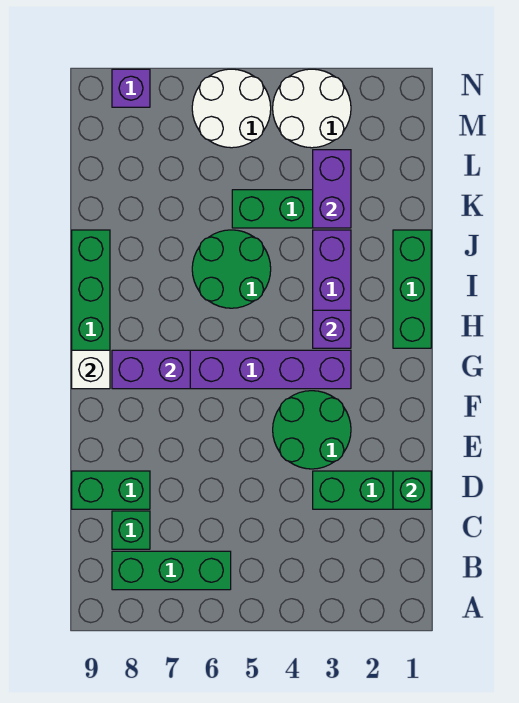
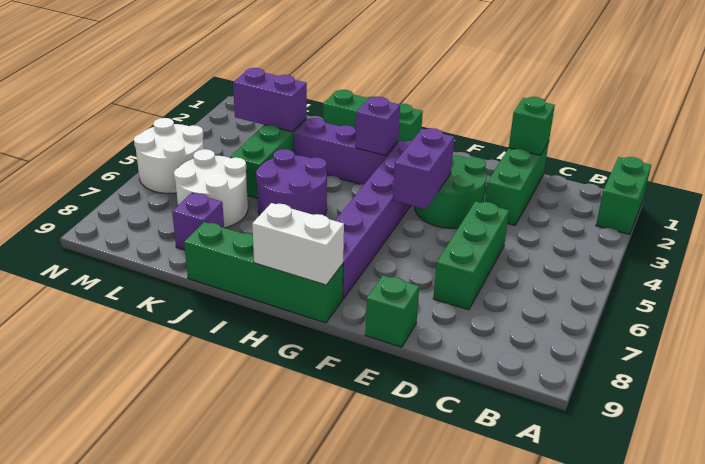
green 1x3 brick [112,551,231,590] -> green 1x3 brick moved to [433,201,509,310]
green 1x1 brick [112,511,150,549] -> green 1x1 brick moved to [365,275,419,347]
green 1x2 brick [72,471,150,509] -> green 1x2 brick moved to [596,157,651,235]
purple 1x2 brick [112,350,190,389] -> purple 1x2 brick moved to [393,128,454,209]
white 1x1 brick [72,350,110,389] -> white 1x2 brick [252,203,344,285]
green 2x2 round brick [192,230,271,308] -> purple 2x2 round brick [256,149,327,216]
white 2x2 round brick [273,69,351,148] -> white 2x2 round brick moved to [174,149,248,228]
purple 1x1 brick [112,69,150,107] -> purple 1x1 brick moved to [172,193,224,250]

